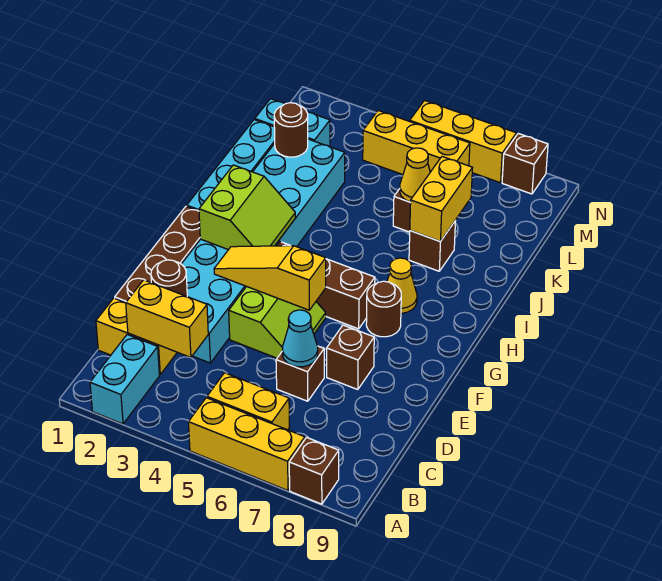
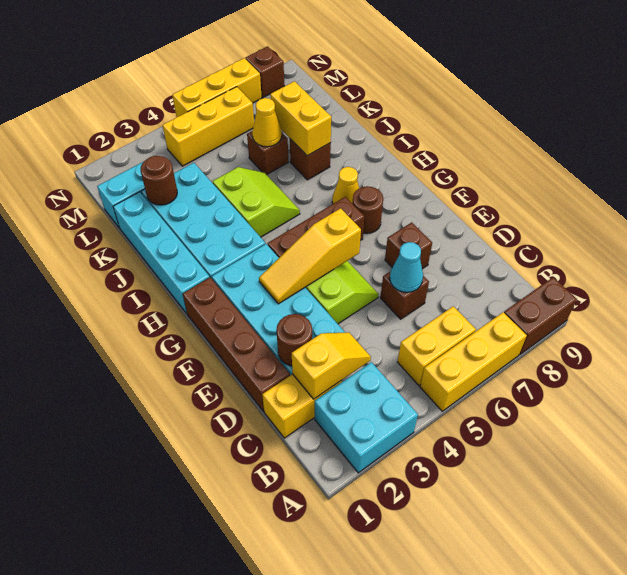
cyan 1x2 brick [90,335,159,424] -> cyan 2x2 brick [315,362,418,473]
brown 1x1 brick [289,437,339,504] -> brown 1x2 brick [504,277,577,355]
yellow 1x2 brick [126,280,208,358] -> yellow 1x2 slope [292,332,371,399]
lime 2x2 slope [199,165,295,250] -> lime 2x2 slope moved to [213,167,300,237]

